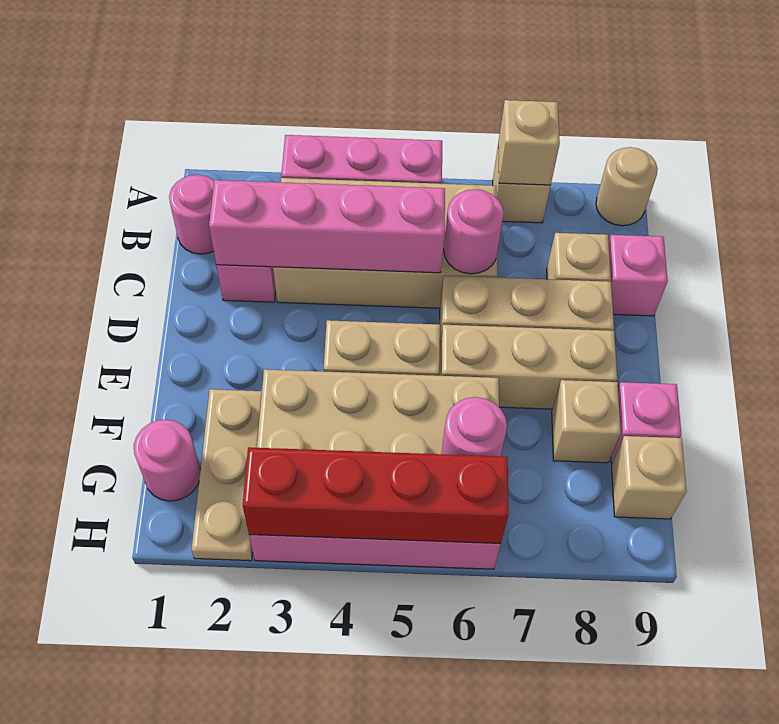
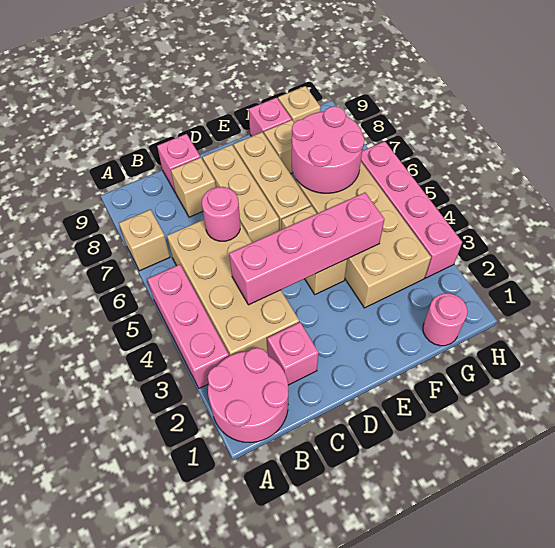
tan 1x1 brick [498,100,560,185] -> none
tan 1x1 round brick [596,147,658,226] -> none
pink 1x1 round brick [169,175,214,254] -> pink 2x2 round brick [208,348,288,442]
pink 1x4 brick [209,180,445,273] -> pink 1x4 brick turned to [229,193,384,305]
tan 1x3 plate [192,389,262,561] -> none
pink 1x1 round brick [442,397,507,456] -> pink 2x2 round brick [292,106,365,193]
red 1x4 brick [243,447,509,544] -> none

